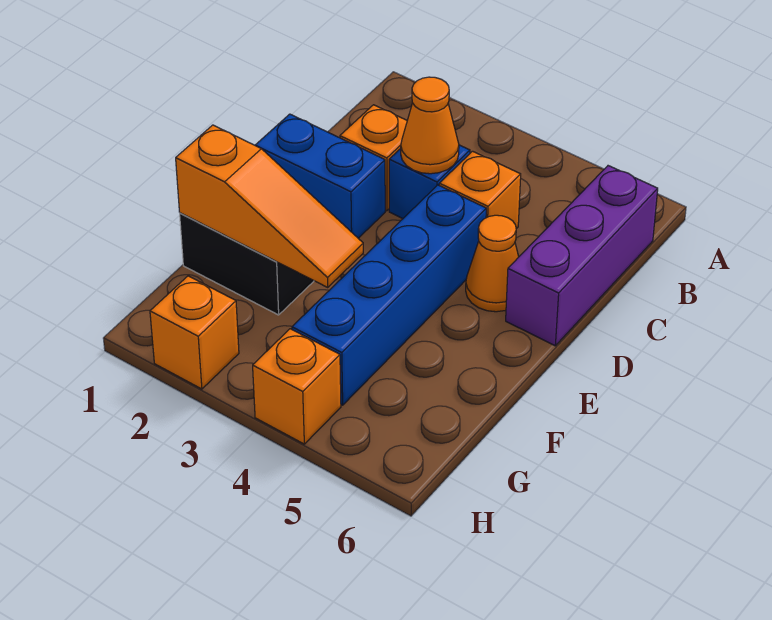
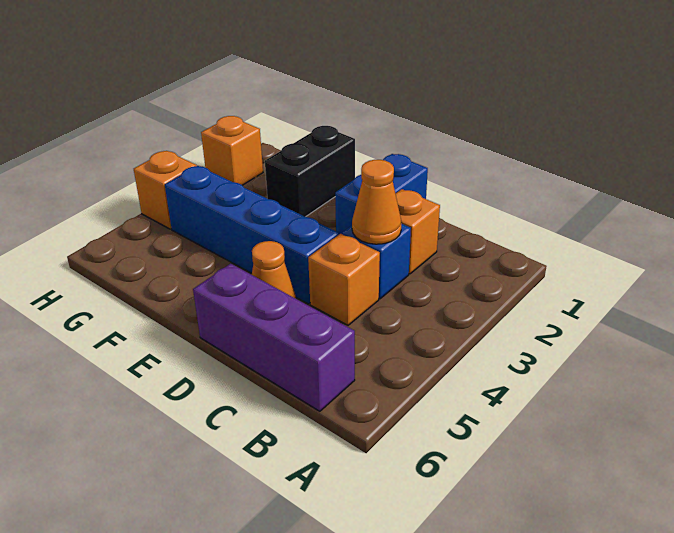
orange 1x3 slope [176,125,363,287] -> none

